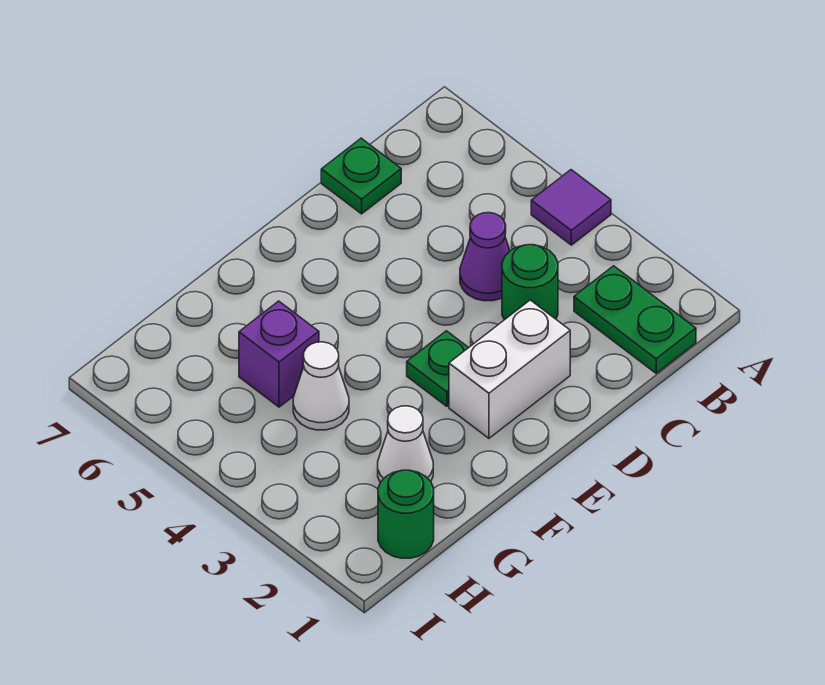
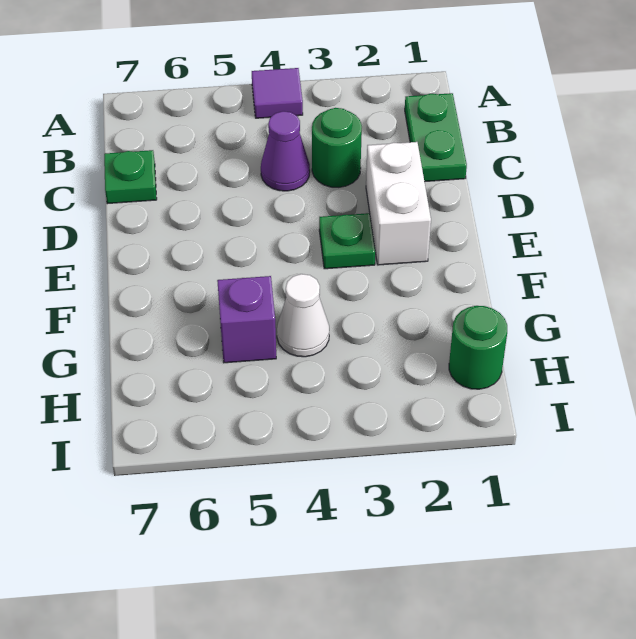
green 1x2 plate [574,266,696,373] -> green 1x2 plate turned to [405,93,467,182]
white 1x1 cone [378,406,433,482] -> none

